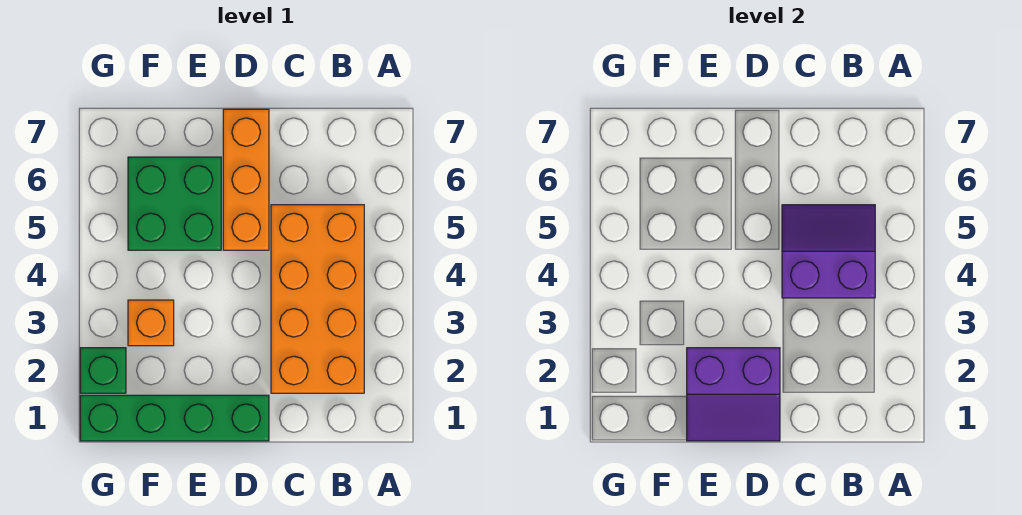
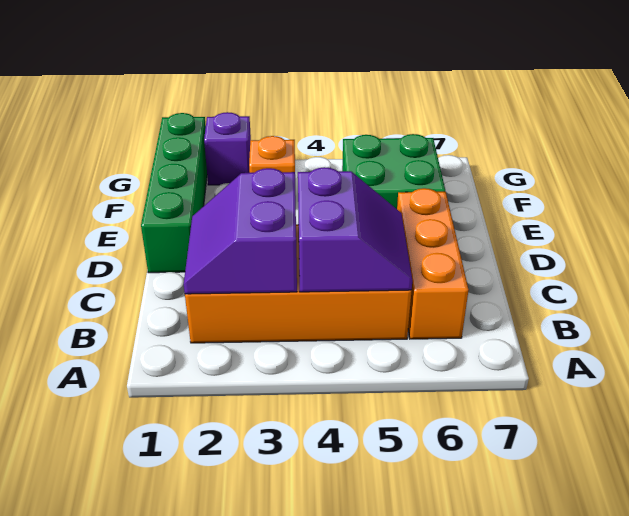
purple 2x2 slope [687,348,780,441] -> purple 2x2 slope moved to [184,168,297,294]
orange 1x3 brick [223,109,269,250] -> orange 1x3 brick turned to [397,188,468,339]
green 1x1 brick [80,348,126,393] -> purple 1x1 brick [204,112,251,185]

